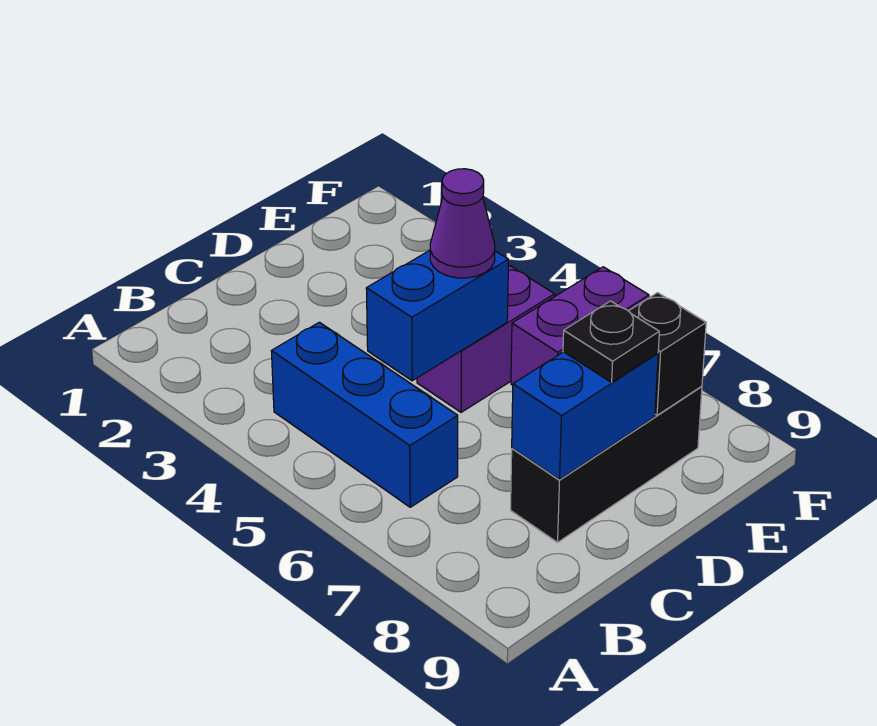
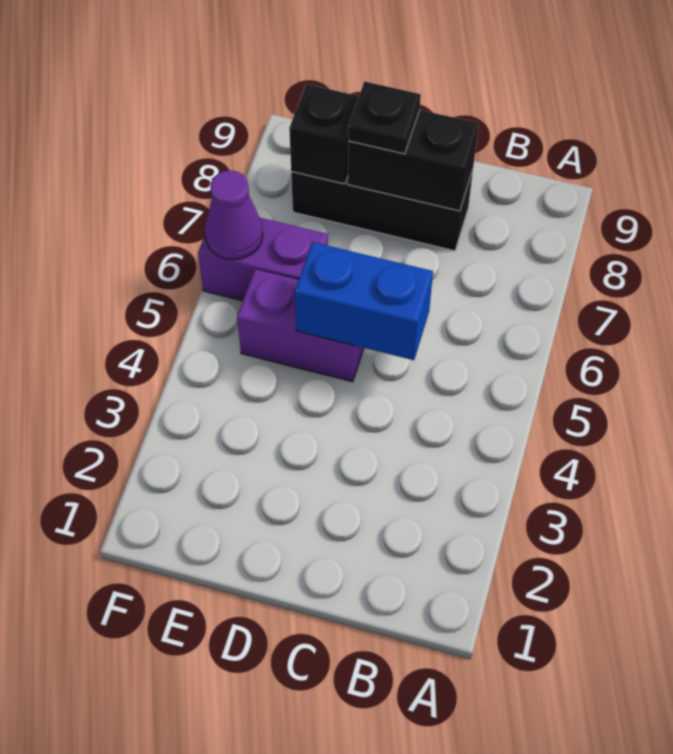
blue 1x3 brick [272,322,458,507] -> none
blue 1x2 brick [512,352,658,480] -> black 1x2 brick [348,110,479,211]
purple 1x1 cone [430,169,495,278] -> purple 1x1 cone moved to [205,171,263,260]

